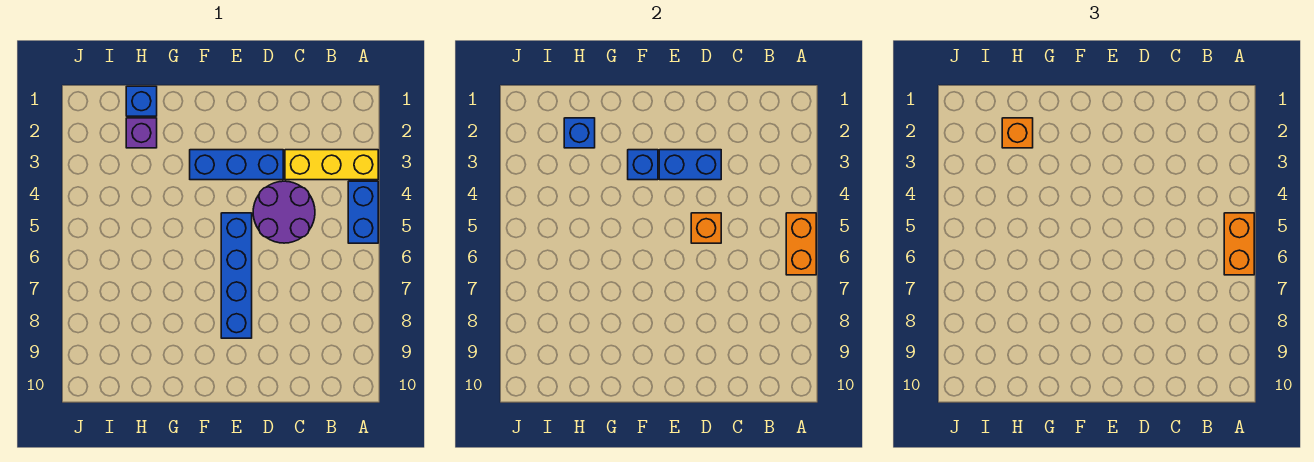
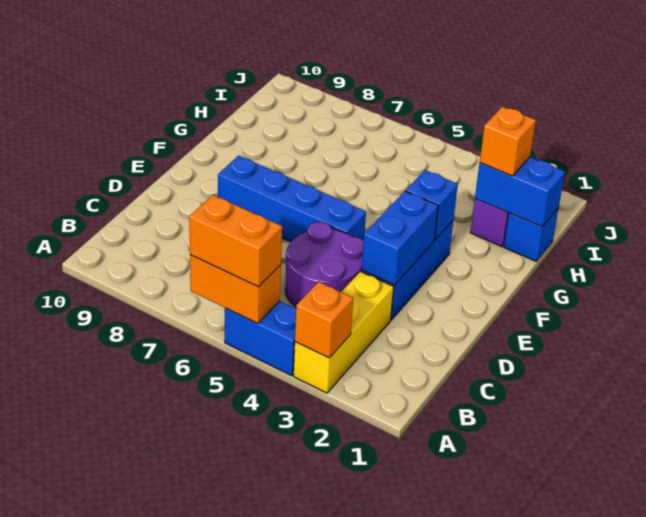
orange 1x1 brick [691,213,721,243] -> orange 1x1 brick moved to [295,282,353,358]
blue 1x1 brick [564,118,595,148] -> blue 1x2 brick [475,157,565,227]

